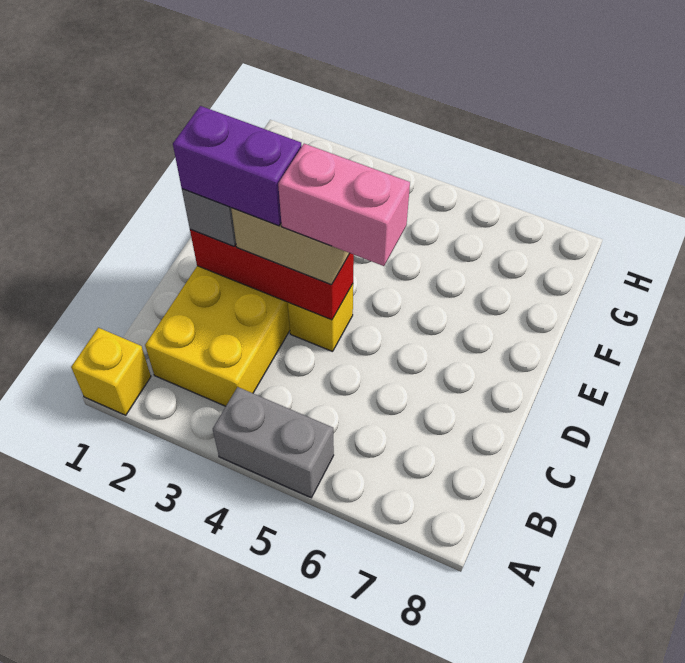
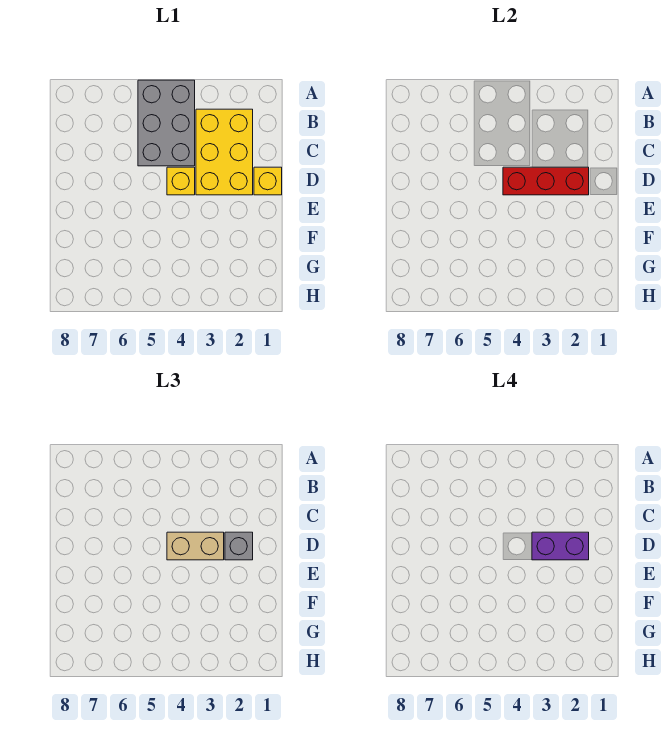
yellow 1x1 brick [71,328,151,415] -> yellow 1x1 brick moved to [254,167,282,195]
grey 1x2 brick [213,387,334,498] -> grey 2x3 brick [138,80,195,166]
pink 1x2 brick [278,144,410,266] -> none

